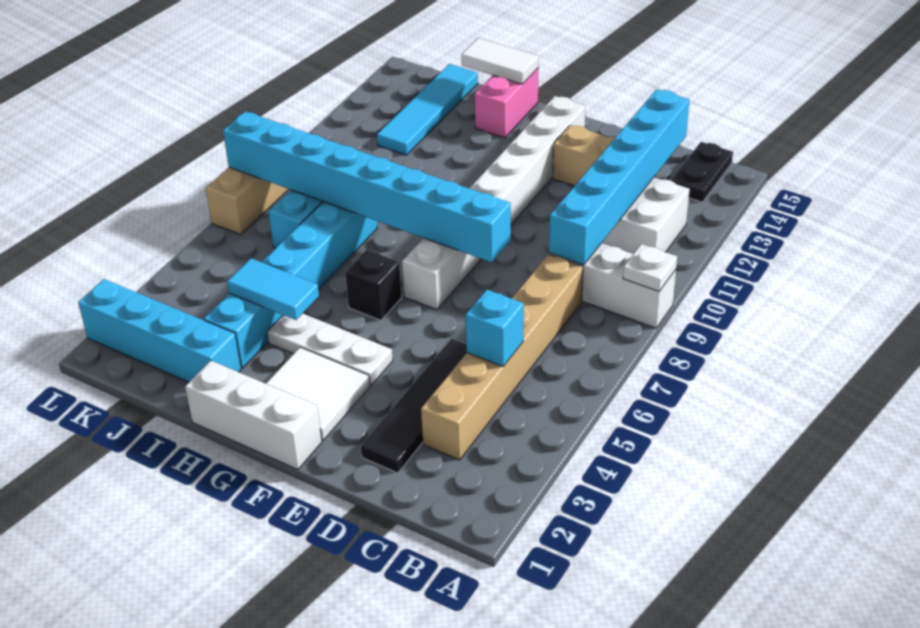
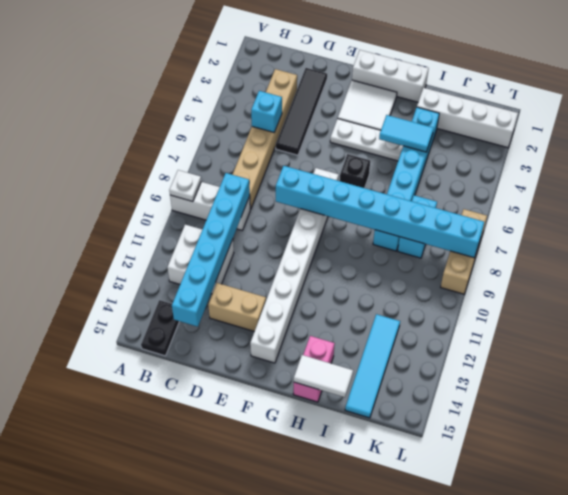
cyan 1x4 brick [78,279,241,382] -> white 1x4 brick [417,88,518,148]

